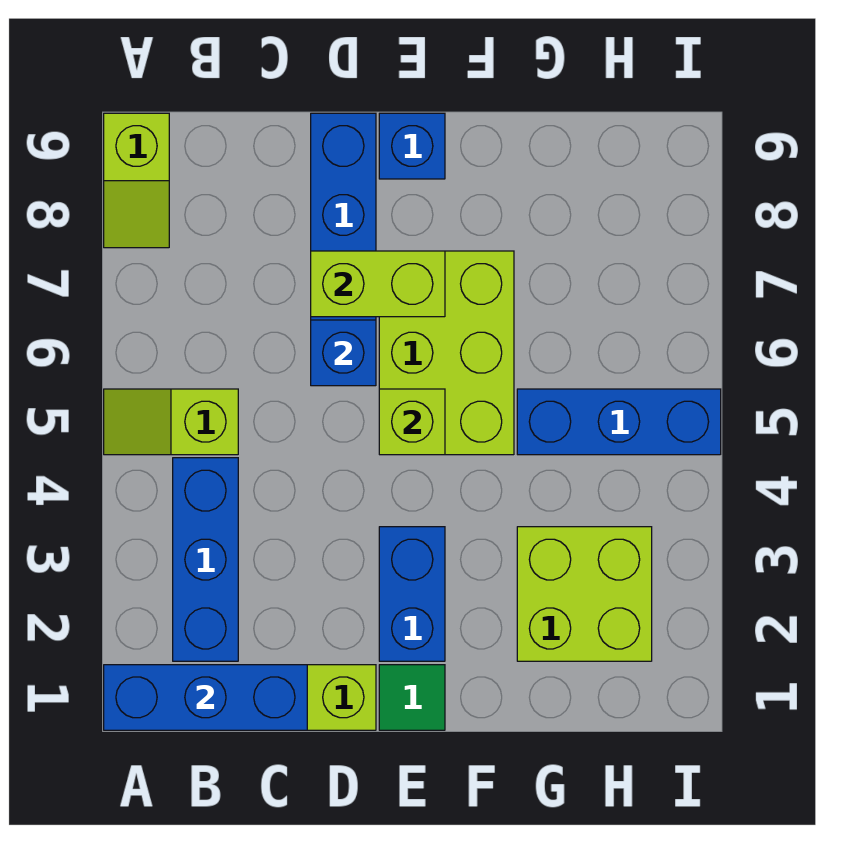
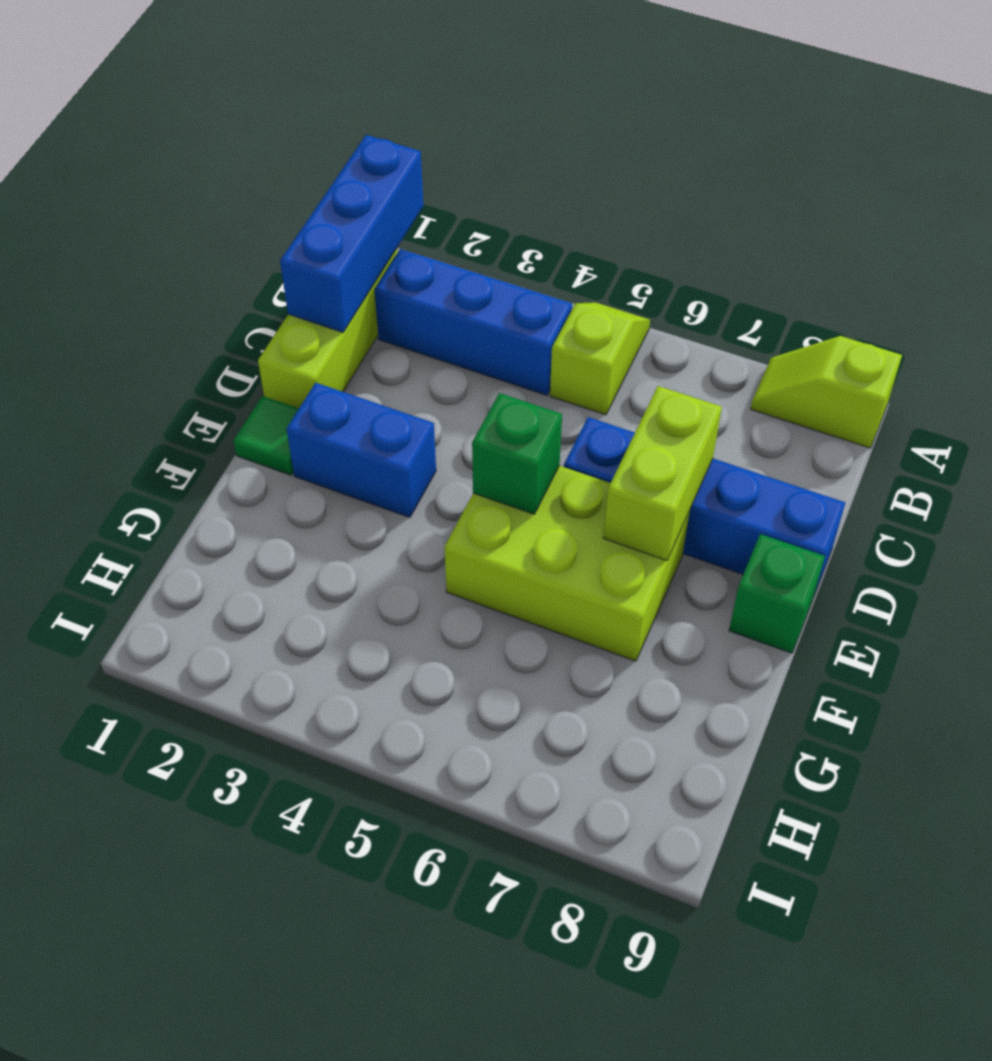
blue 1x1 brick [311,320,376,386] -> none
lime 1x1 brick [379,389,445,455] -> green 1x1 brick [472,393,562,514]
blue 1x1 brick [379,113,445,179] -> green 1x1 brick [729,534,825,653]
lime 2x2 brick [517,527,652,661] -> none
blue 1x3 brick [517,389,721,455] -> none

